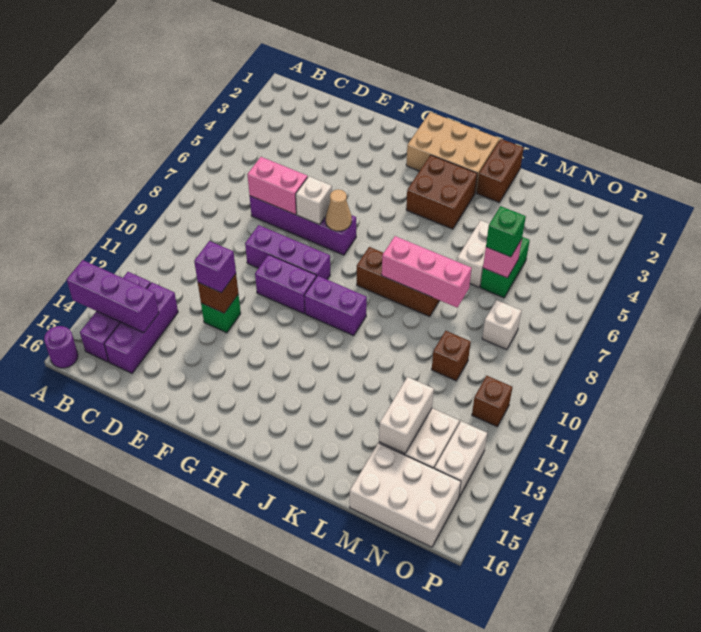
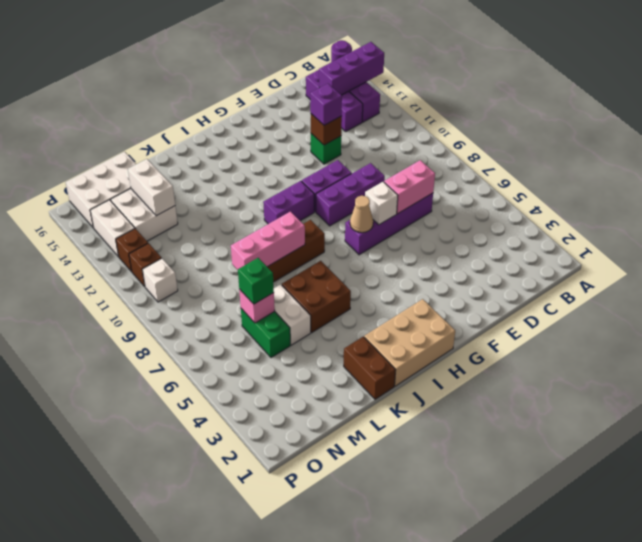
brown 2x2 brick [406,155,477,229] -> brown 2x2 brick moved to [282,261,351,332]
brown 1x1 brick [432,331,471,381] -> brown 1x1 brick moved to [116,229,148,272]
white 1x1 brick [482,300,521,350] -> white 1x1 brick moved to [142,258,178,302]

